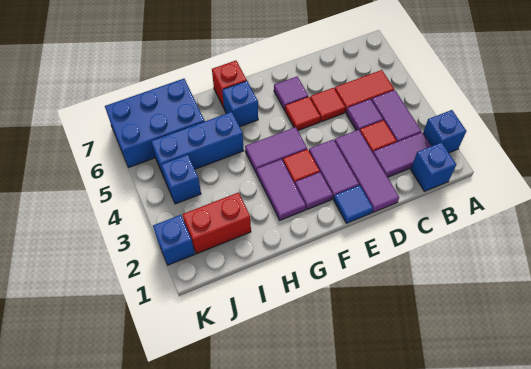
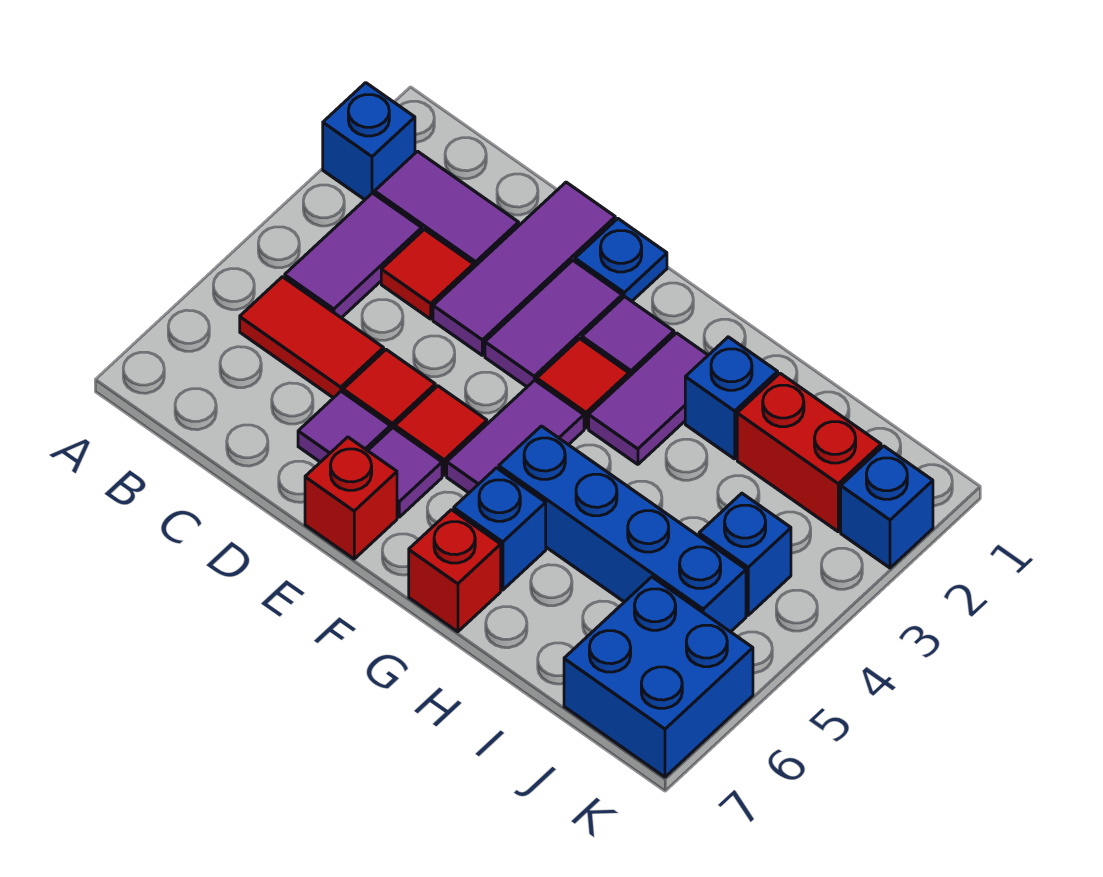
blue 1x1 brick [411,142,456,191] -> blue 1x1 brick moved to [685,337,778,459]
purple 1x1 tile [346,99,383,130] -> purple 1x1 tile moved to [298,391,390,462]
blue 1x1 tile [334,185,373,223] -> blue 1x1 plate [575,219,667,301]
none -> red 1x1 brick [305,437,397,559]
purple 1x2 tile [245,127,307,173] -> purple 1x2 tile turned to [447,380,584,493]
blue 1x3 brick [151,112,244,179] -> blue 1x4 brick [499,426,746,632]
blue 2x3 brick [105,79,205,167] -> blue 2x2 brick [564,577,753,777]

